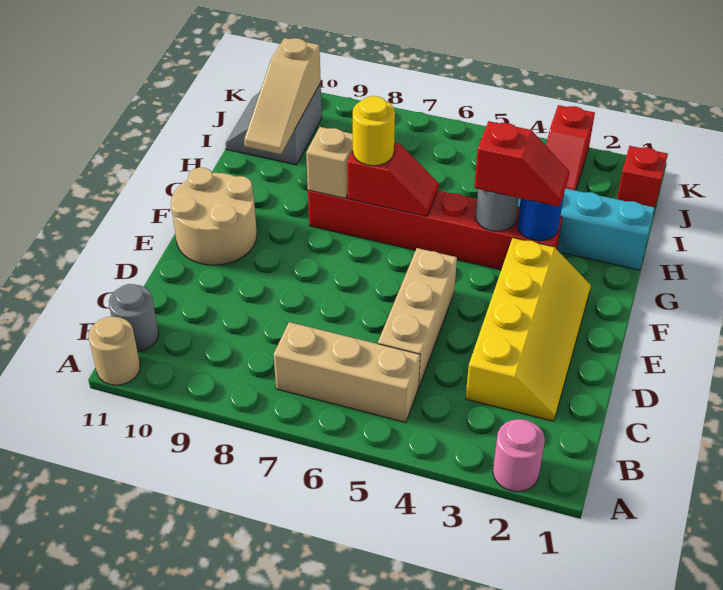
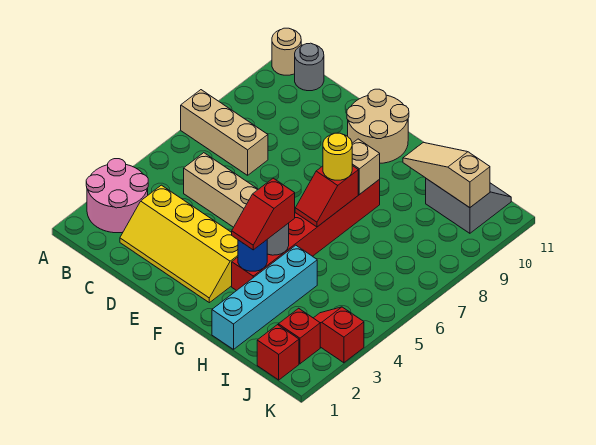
pink 1x1 round brick [493,419,545,492] -> pink 2x2 round brick [86,159,148,233]
tan 1x3 brick [274,322,420,423] -> tan 1x3 brick turned to [181,90,268,175]
none -> red 1x1 brick [278,308,320,364]

